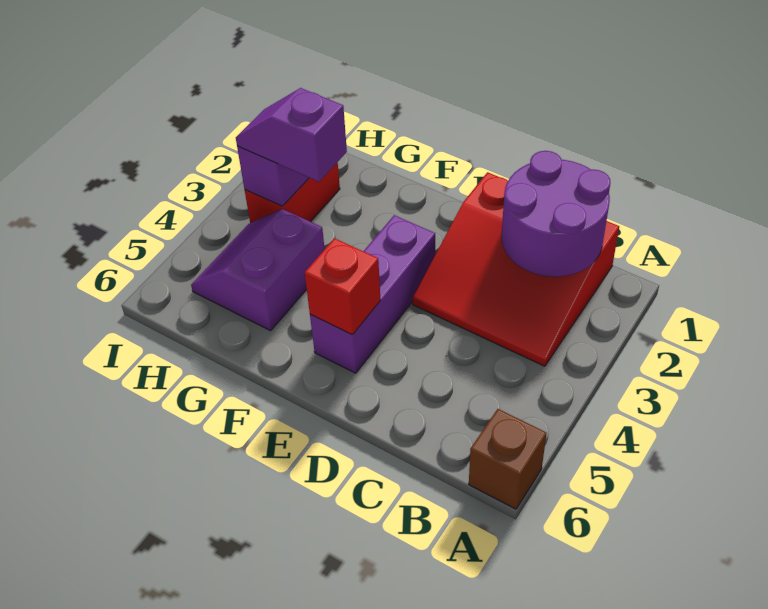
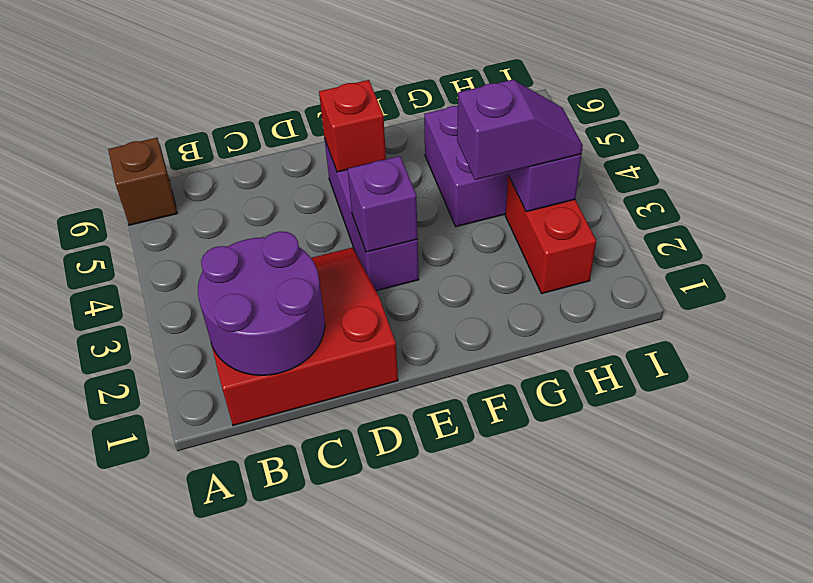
none -> purple 1x1 brick [348,156,418,252]

